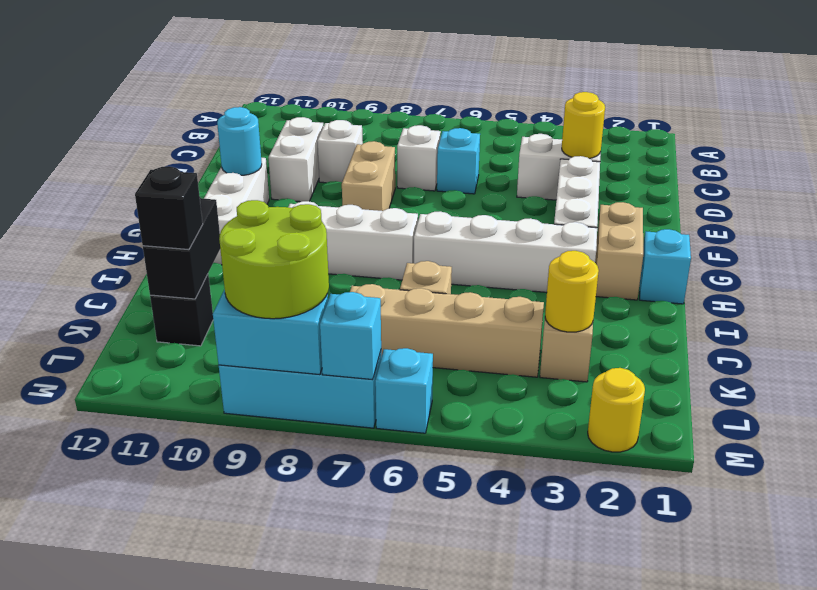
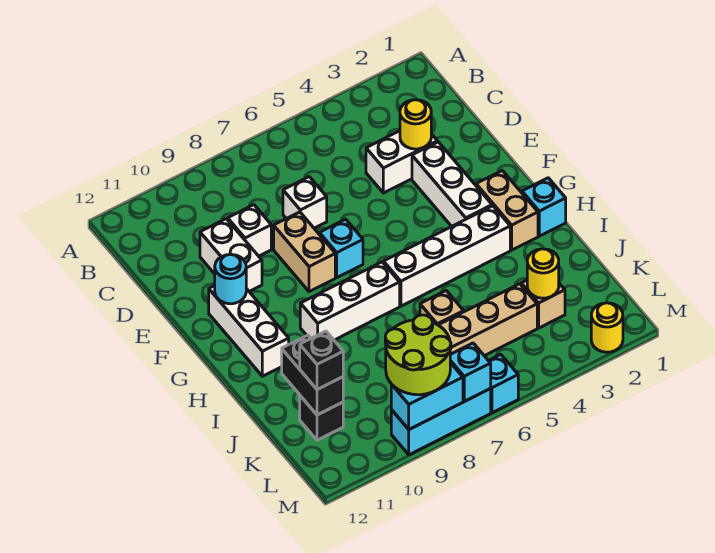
cyan 1x1 brick [437,128,480,194] -> cyan 1x1 brick moved to [319,219,363,277]

